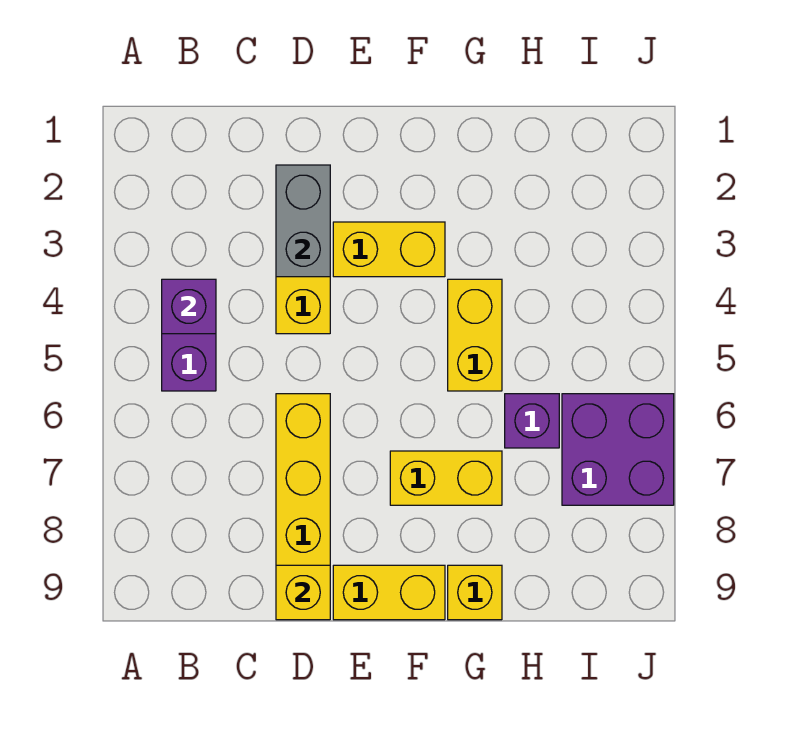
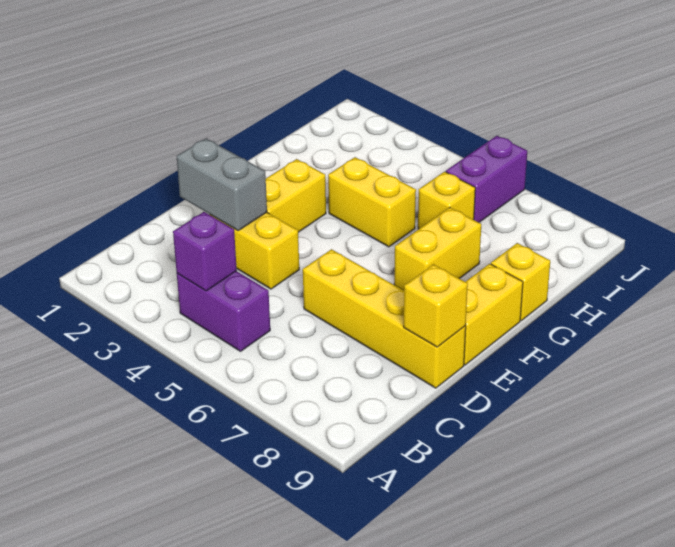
purple 1x1 brick [505,394,559,448] -> yellow 1x1 brick [418,172,475,229]
purple 2x2 brick [562,394,674,505] -> purple 1x2 brick [446,136,527,222]

